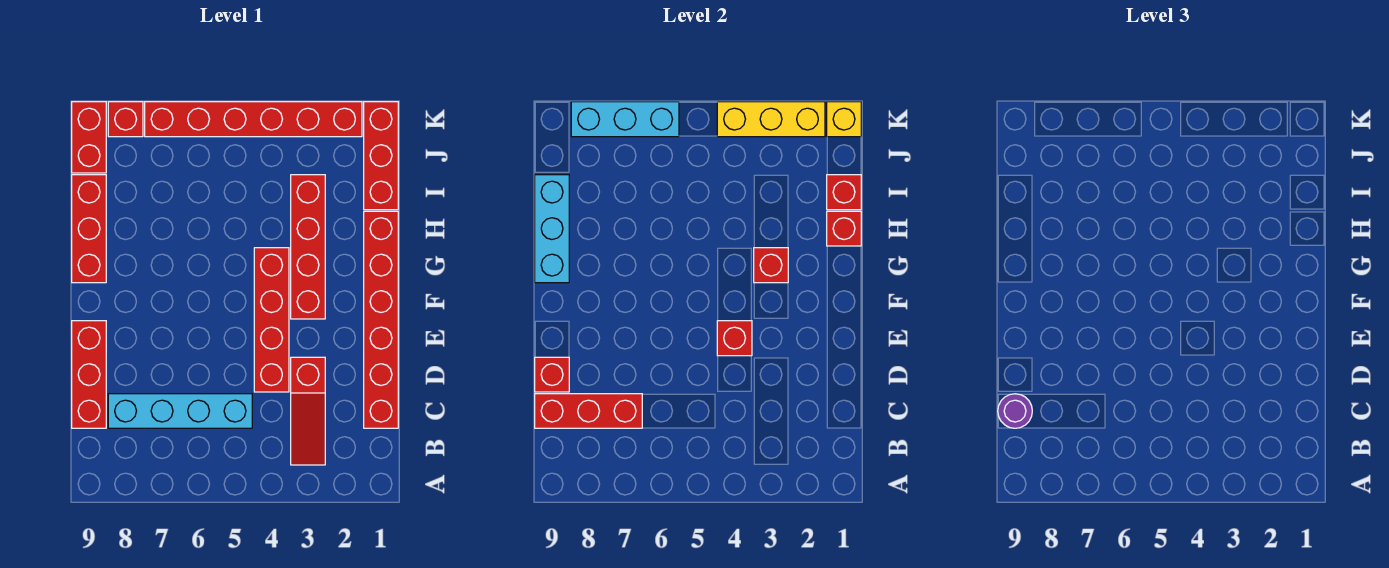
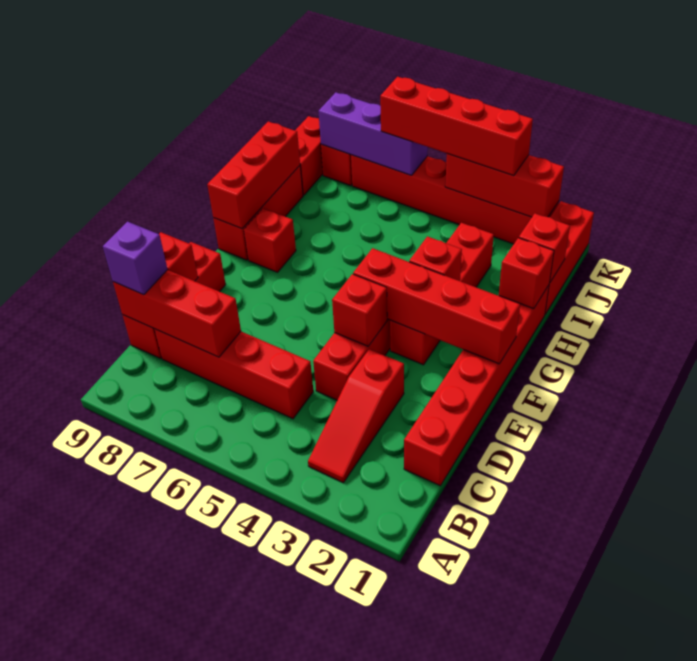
cyan 1x4 brick [108,394,252,428] -> red 1x4 brick [154,329,313,419]
purple 1x1 round brick [998,394,1032,428] -> purple 1x1 brick [103,222,168,295]
none -> red 1x4 brick [353,248,520,364]
none -> red 1x1 brick [244,208,296,272]
cyan 1x3 brick [535,175,569,283] -> red 1x3 brick [207,121,300,229]
yellow 1x1 brick [827,102,861,137] -> none
yellow 1x3 brick [717,102,825,137] -> red 1x3 brick [445,154,564,217]
none -> red 1x4 brick [380,77,533,176]
cyan 1x3 brick [571,102,679,137] -> purple 1x3 brick [318,92,428,175]

